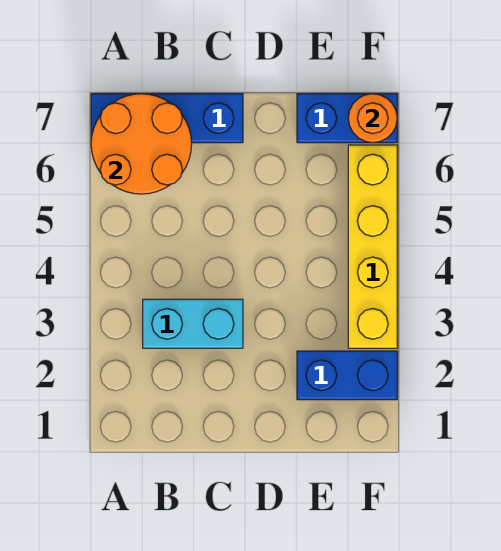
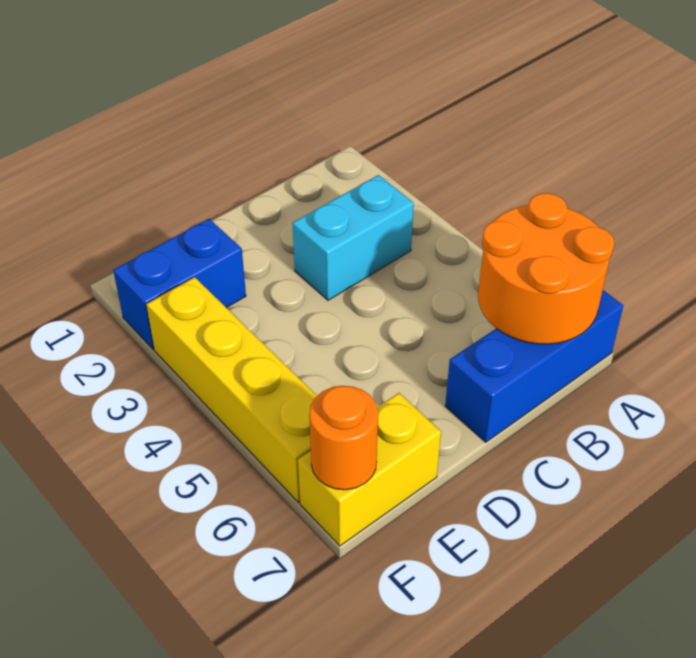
blue 1x2 brick [297,94,397,143] -> yellow 1x2 brick [298,393,441,546]

